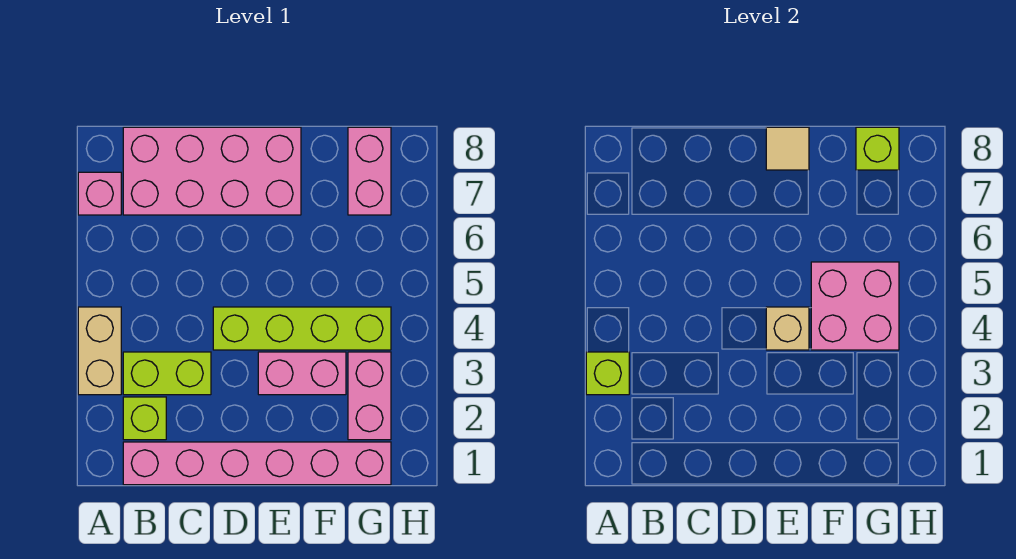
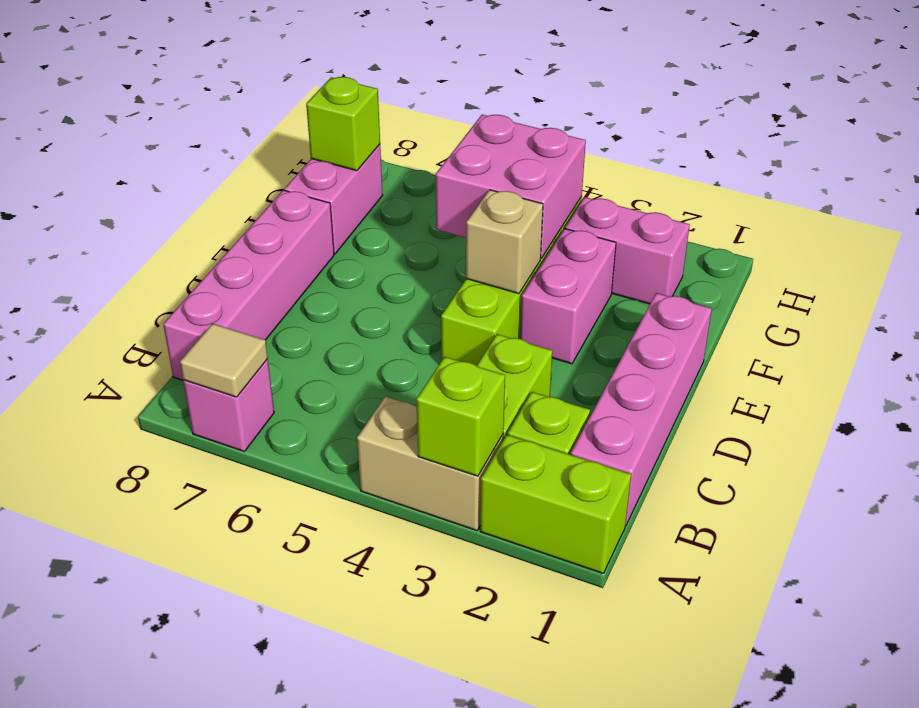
none -> lime 1x2 brick [480,435,631,573]
pink 1x6 brick [123,442,391,485] -> pink 1x4 brick [571,293,712,526]
pink 2x4 brick [123,127,301,215] -> pink 1x4 brick [163,190,334,380]
tan 1x1 tile [766,127,809,170] -> tan 1x1 tile moved to [180,324,268,397]
pink 1x2 brick [348,127,391,215] -> pink 1x2 brick turned to [284,144,383,254]

